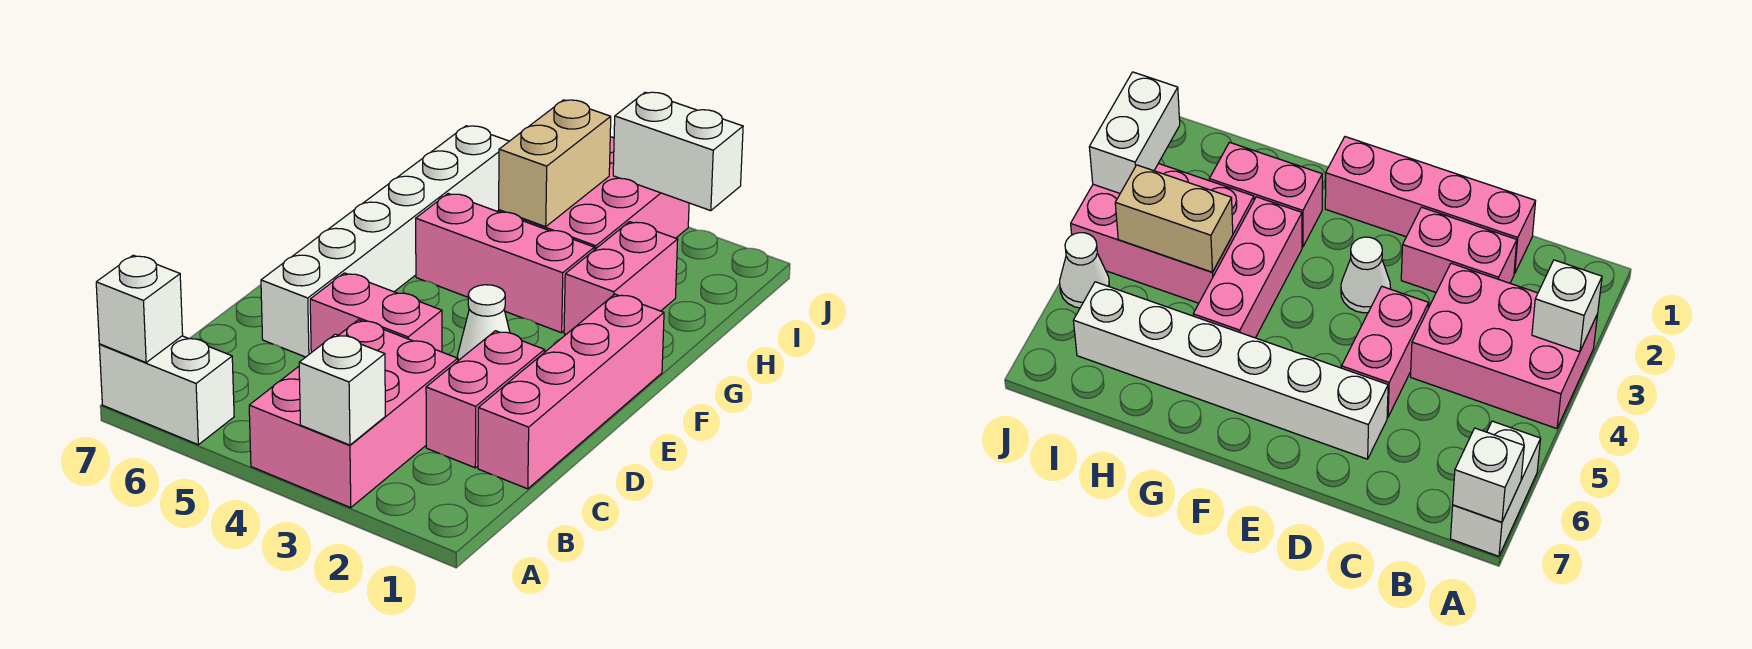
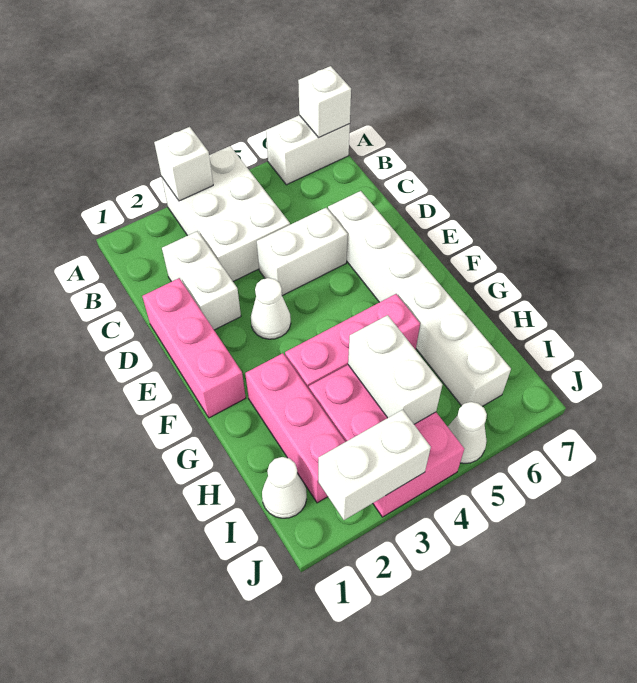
pink 2x3 brick [249,320,458,508] -> white 2x3 brick [162,146,290,281]
pink 1x4 brick [478,294,664,489] -> pink 1x3 brick [142,278,246,418]
pink 1x2 brick [426,331,545,468] -> white 1x2 brick [162,231,241,330]
pink 1x2 brick [310,273,442,353] -> white 1x2 brick [257,208,348,296]
pink 1x2 brick [564,222,678,334] -> pink 1x3 brick [245,353,345,503]
tan 1x2 brick [499,100,611,227] -> white 1x2 brick [348,315,442,424]
none -> white 1x1 cone [262,457,307,518]

